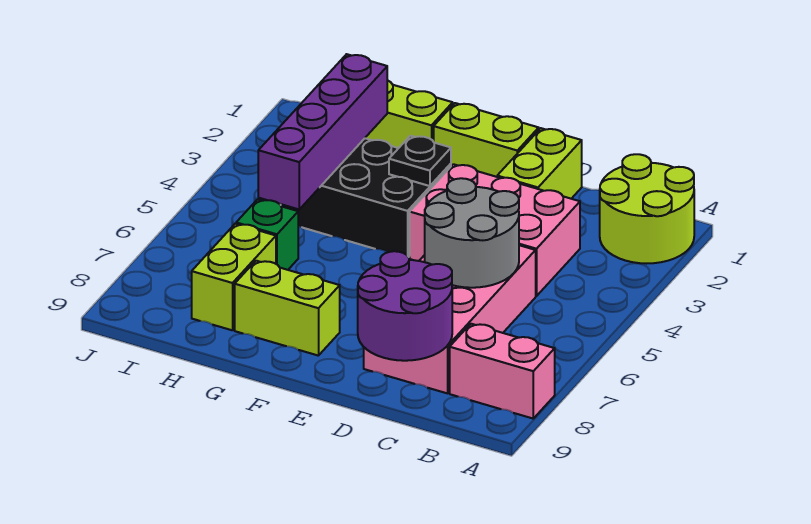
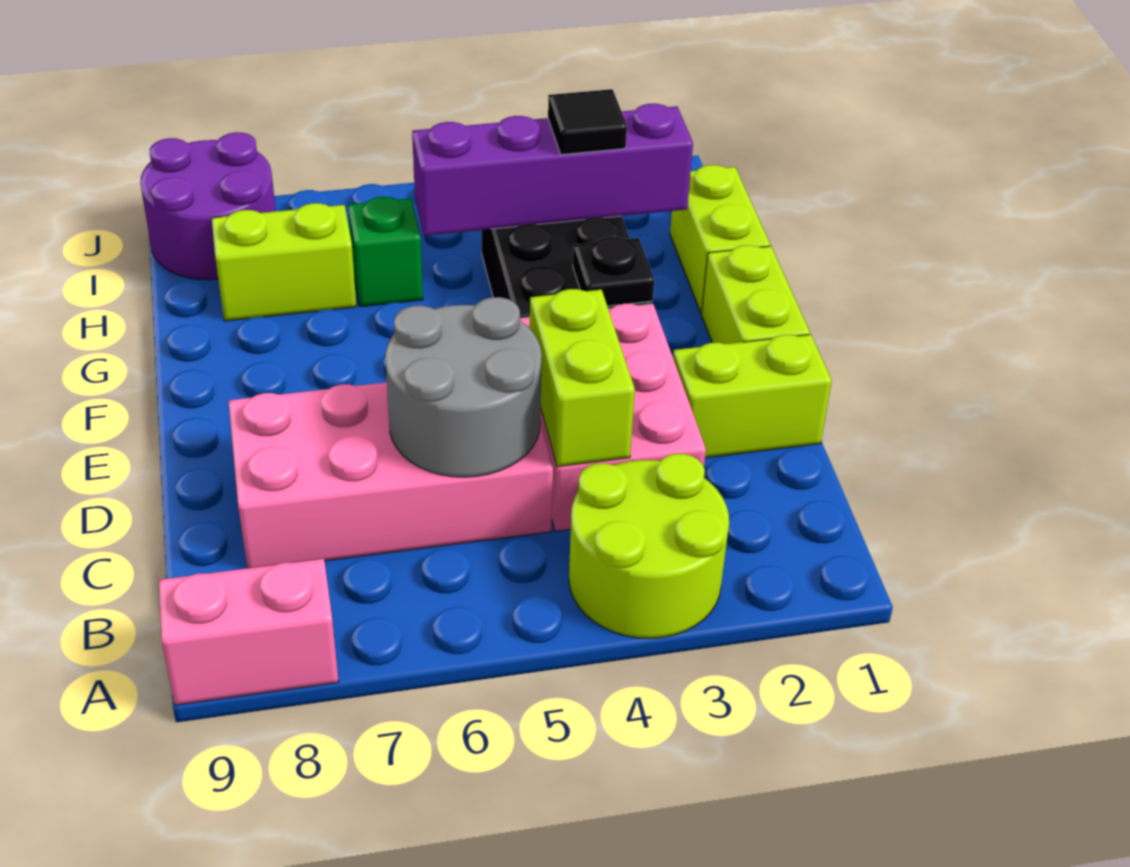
lime 2x2 round brick [600,154,694,264] -> lime 2x2 round brick moved to [569,454,729,638]
pink 1x2 brick [450,324,555,418] -> pink 1x2 brick turned to [159,559,339,705]
purple 2x2 round brick [358,251,452,361] -> purple 2x2 round brick moved to [140,132,276,280]
lime 1x2 brick [235,261,340,356] -> lime 1x2 brick moved to [530,289,635,467]
none -> black 1x1 tile [548,89,627,155]

